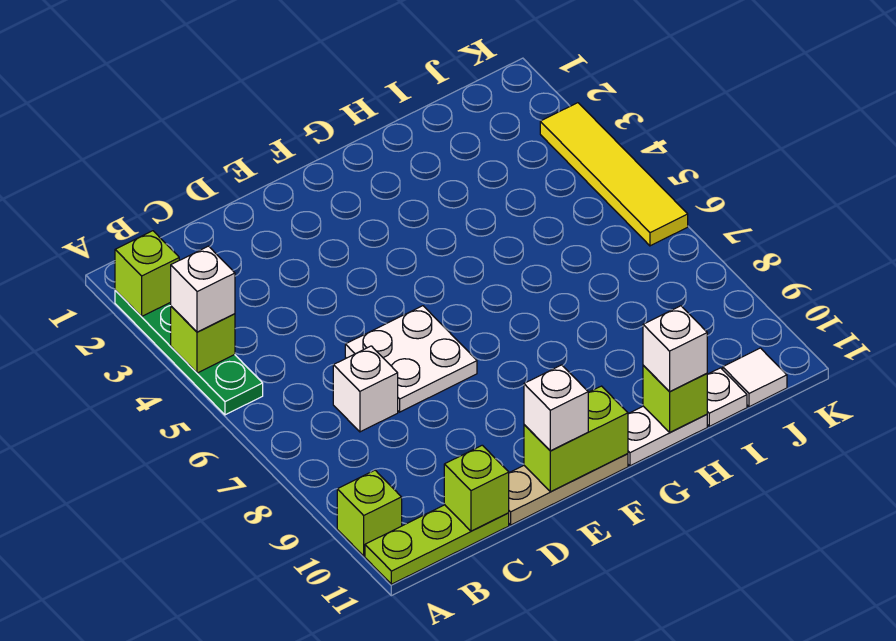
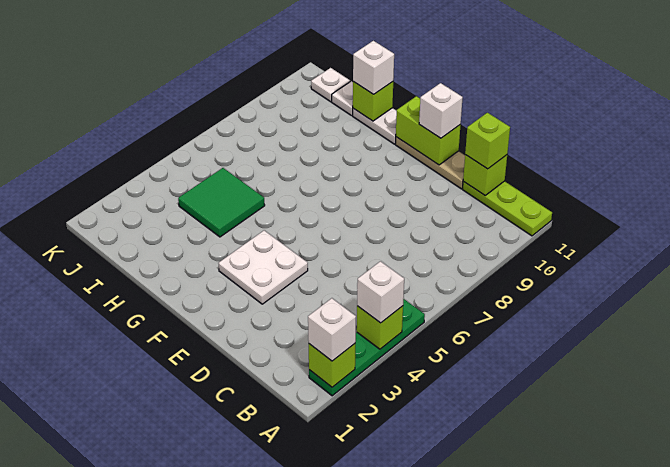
lime 1x1 brick [337,470,402,556] -> lime 1x1 brick moved to [465,113,510,169]
white 1x1 brick [333,346,398,432] -> white 1x1 brick moved to [308,298,356,361]
white 2x2 plate [345,306,477,412] -> white 2x2 plate moved to [219,230,308,304]
none -> green 2x2 tile [178,168,265,237]
white 1x1 tile [723,348,787,407] -> white 1x1 plate [311,68,350,102]
yellow 1x4 tile [540,103,688,246] -> none

